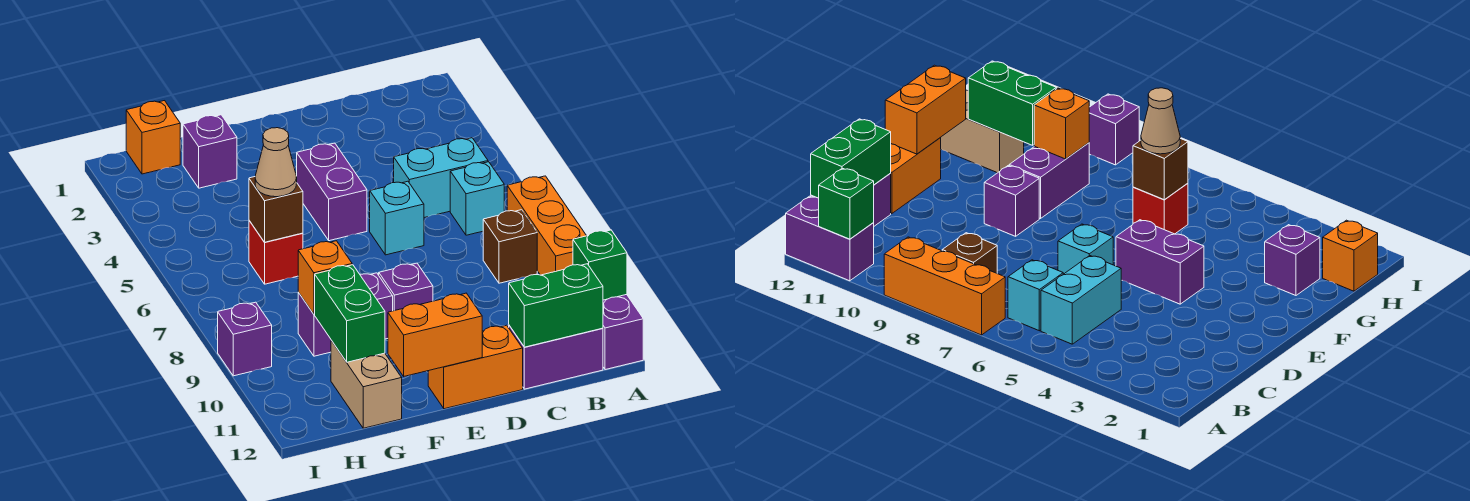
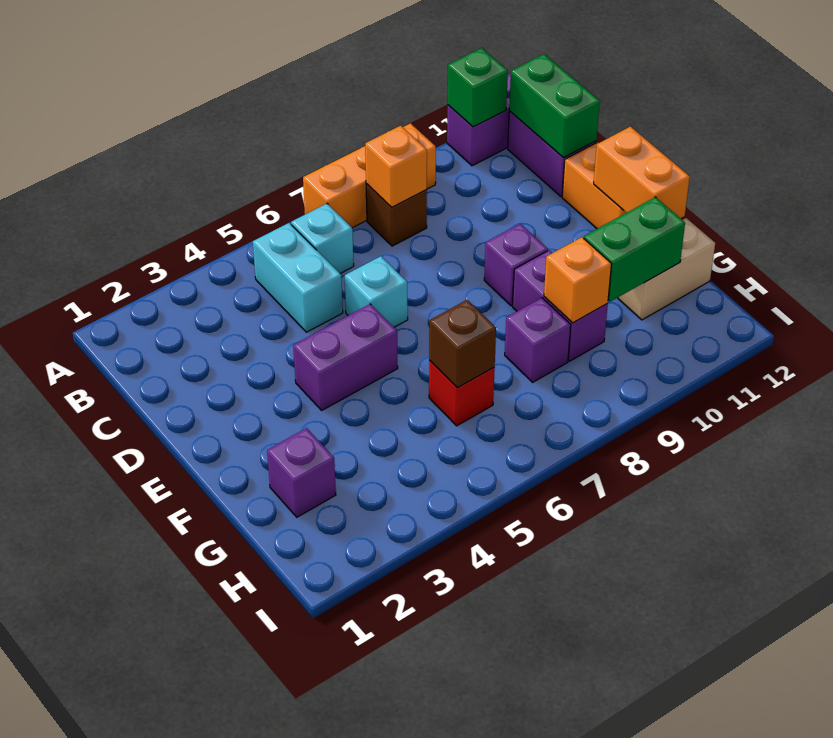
tan 1x1 cone [255,128,297,197] -> none
orange 1x1 brick [126,101,180,174] -> orange 1x1 brick moved to [365,126,427,207]
purple 1x1 brick [218,302,272,376] -> purple 1x1 brick moved to [505,298,571,382]

